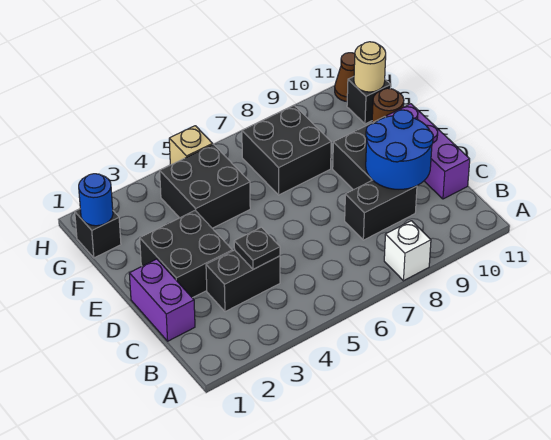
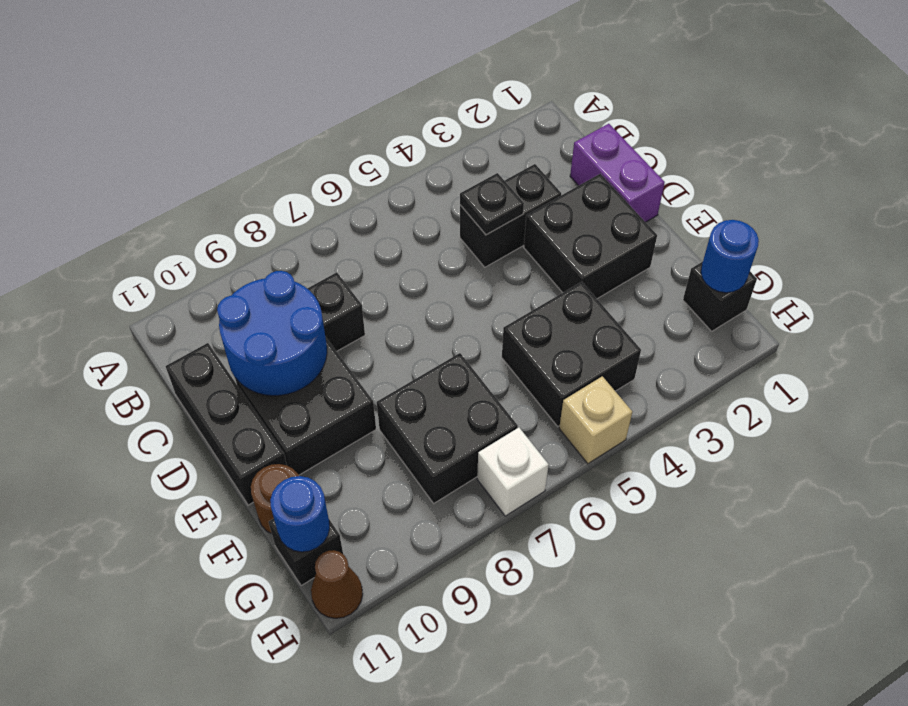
white 1x1 brick [384,221,431,281] -> white 1x1 brick moved to [477,428,549,516]
purple 1x3 brick [386,104,470,199] -> black 1x3 brick [166,343,287,505]
tan 1x1 round brick [354,42,386,92] -> blue 1x1 round brick [270,476,330,552]

